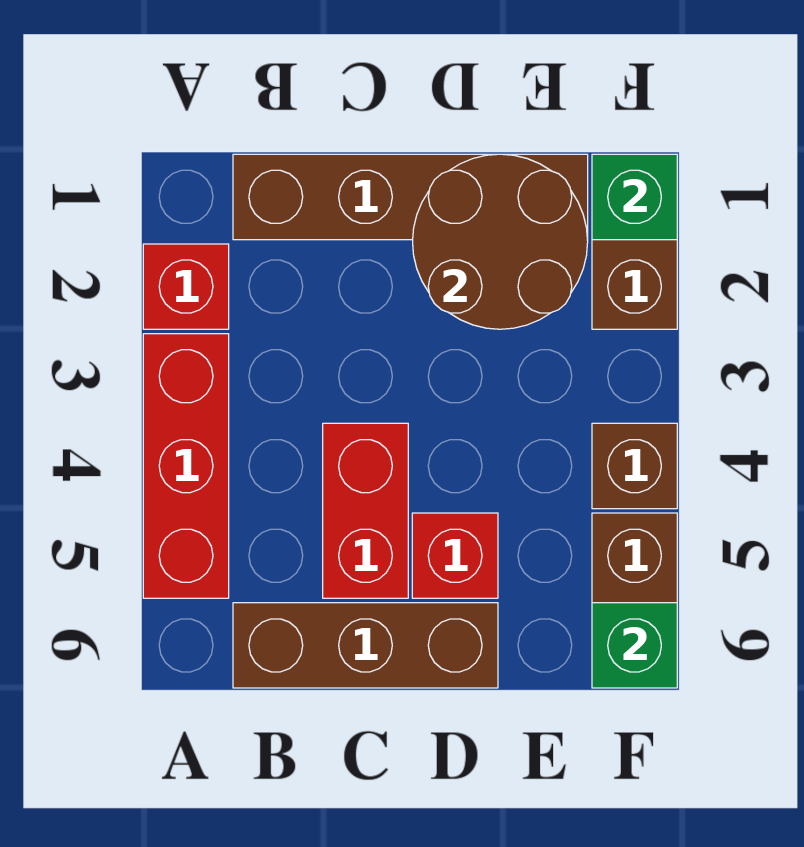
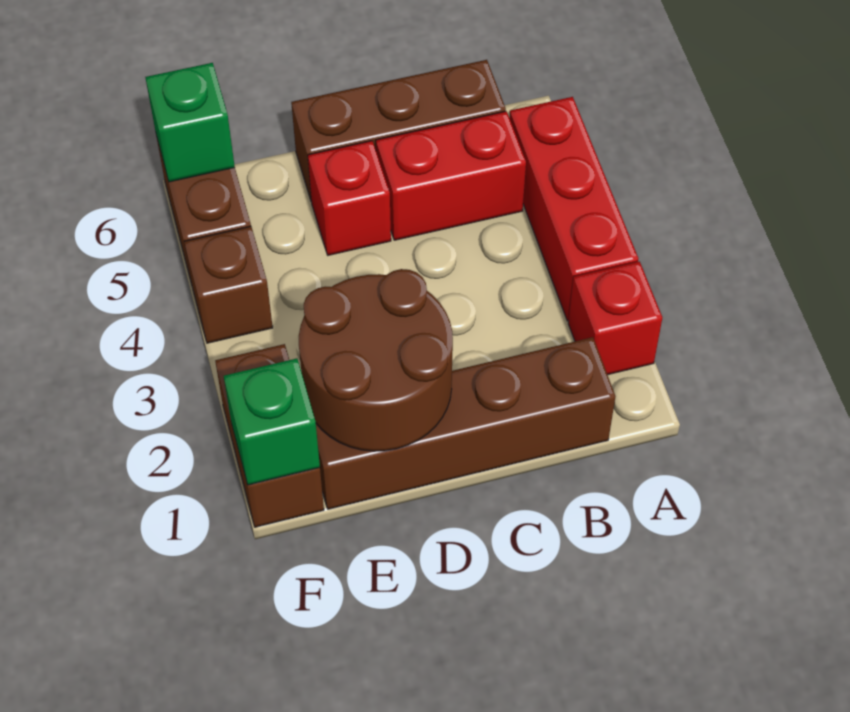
red 1x2 brick [323,423,408,598] -> red 1x2 brick turned to [376,111,526,240]

